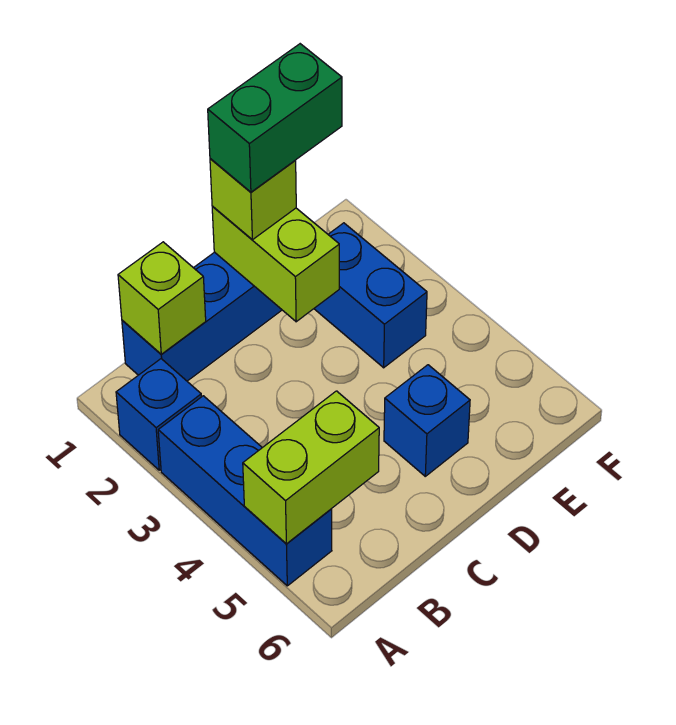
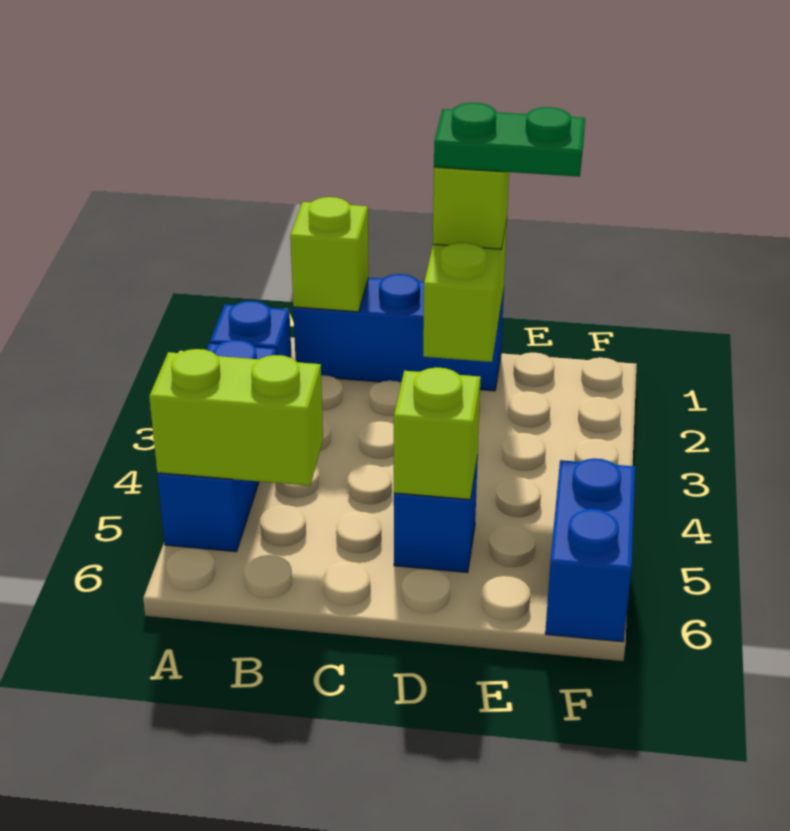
green 1x2 brick [208,44,342,192] -> green 1x2 plate [434,103,585,177]
none -> lime 1x1 brick [394,367,481,499]
blue 1x2 brick [314,223,427,368] -> blue 1x2 brick moved to [545,458,635,642]

